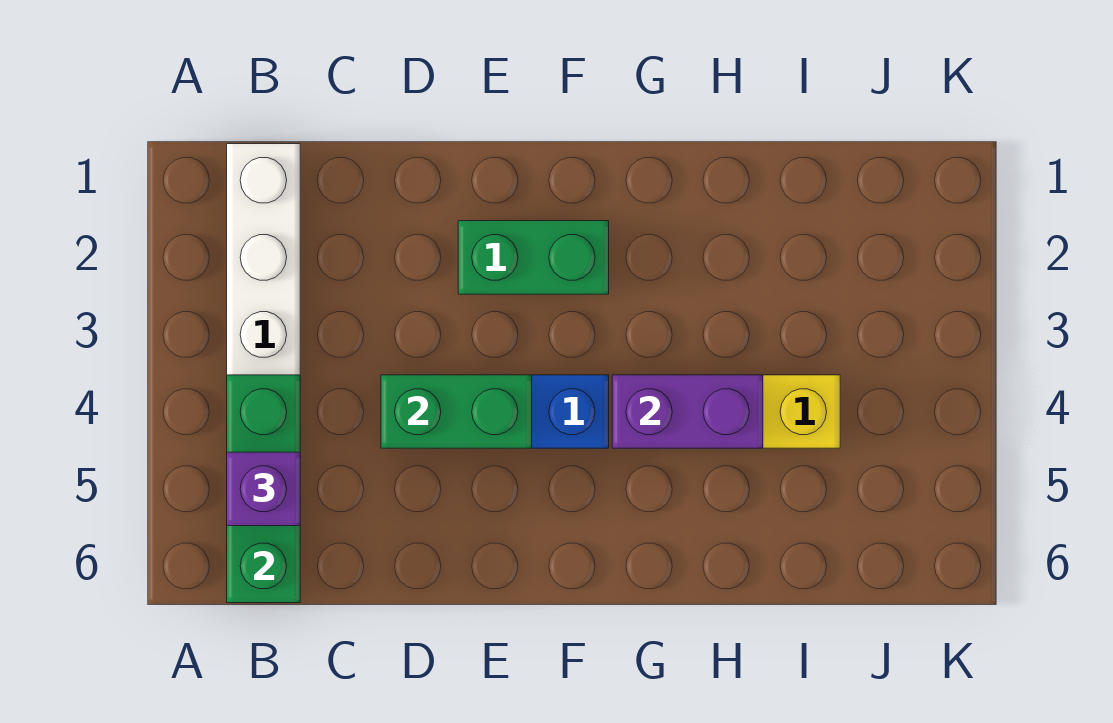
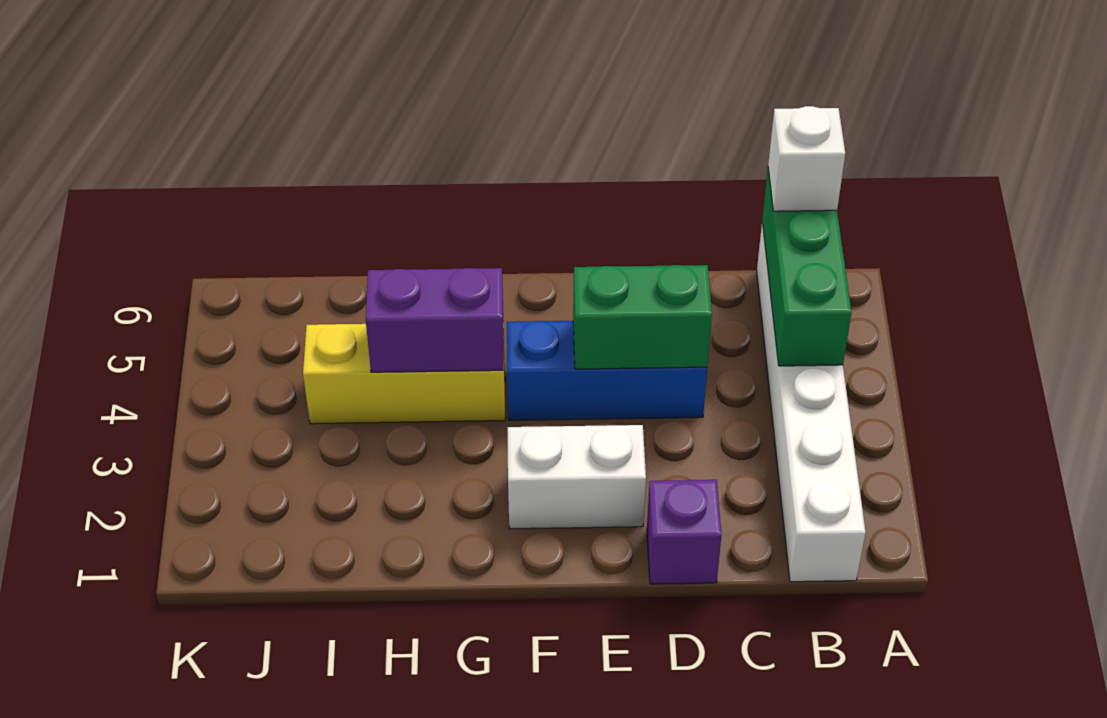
purple 1x1 brick [227,452,300,526] -> purple 1x1 brick moved to [647,480,722,584]
none -> white 1x1 brick [768,106,845,211]
green 1x2 brick [458,221,609,294] -> white 1x2 brick [508,425,646,529]

